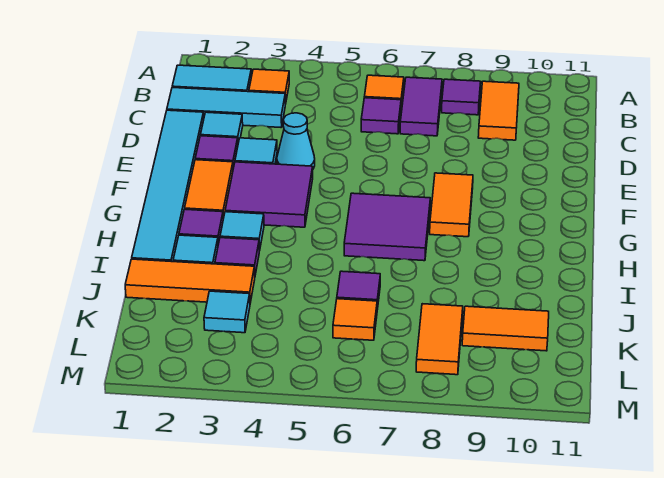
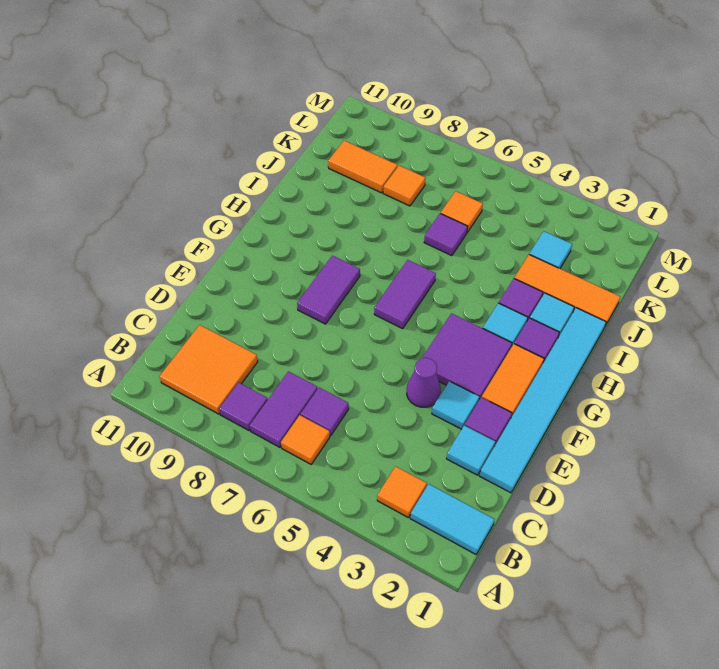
orange 1x2 tile [478,81,519,140] -> orange 2x2 tile [160,325,258,414]
cyan 1x3 tile [167,87,285,127] -> none
cyan 1x1 cone [277,113,315,169] -> purple 1x1 cone [407,358,441,407]
orange 1x2 tile [430,173,473,237] -> purple 1x2 tile [297,256,360,324]
purple 2x2 tile [344,193,430,261] -> purple 1x2 tile [374,260,436,329]
orange 1x2 tile [416,304,463,375] -> orange 1x1 tile [383,166,425,206]

